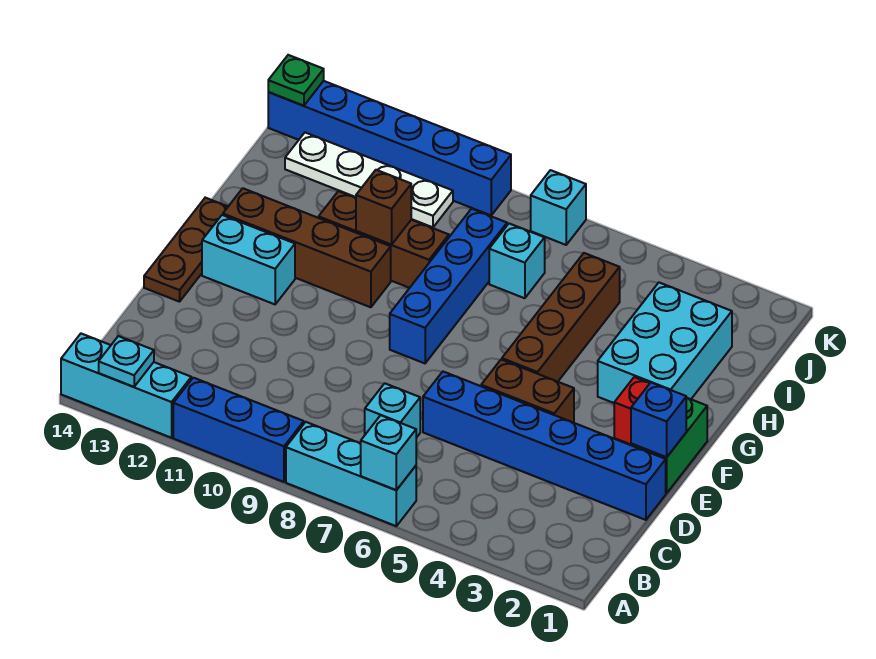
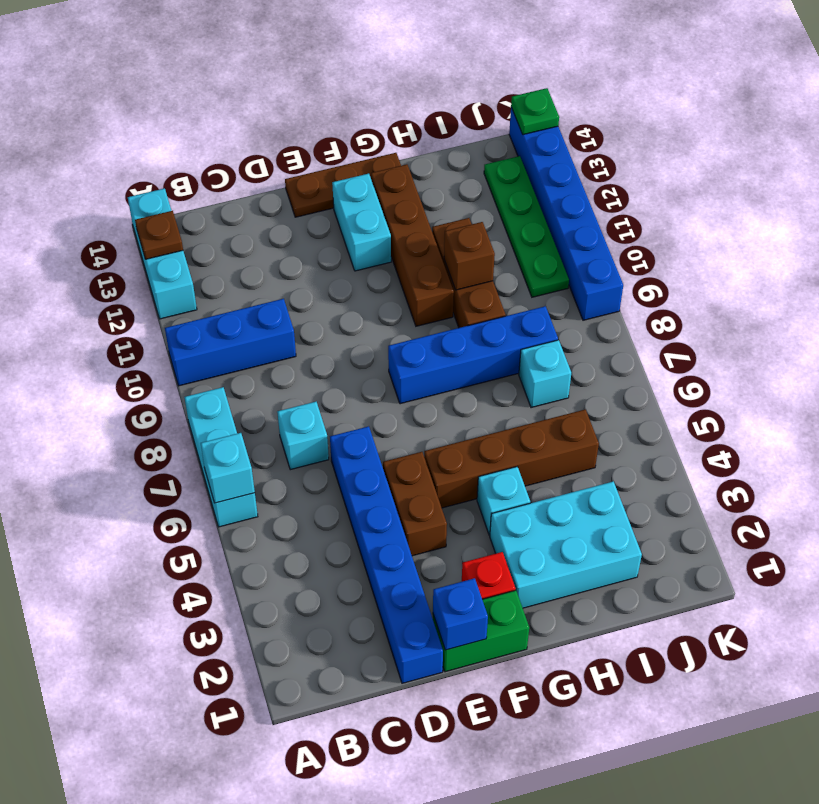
blue 1x3 brick [173,378,304,482] -> blue 1x3 brick turned to [165,299,296,386]
cyan 1x1 plate [99,336,154,387] -> brown 1x1 plate [135,211,183,259]
white 1x4 plate [285,133,453,227] -> green 1x4 plate [484,156,569,297]
cyan 1x1 brick [531,170,586,245] -> cyan 1x1 brick moved to [477,467,530,535]

